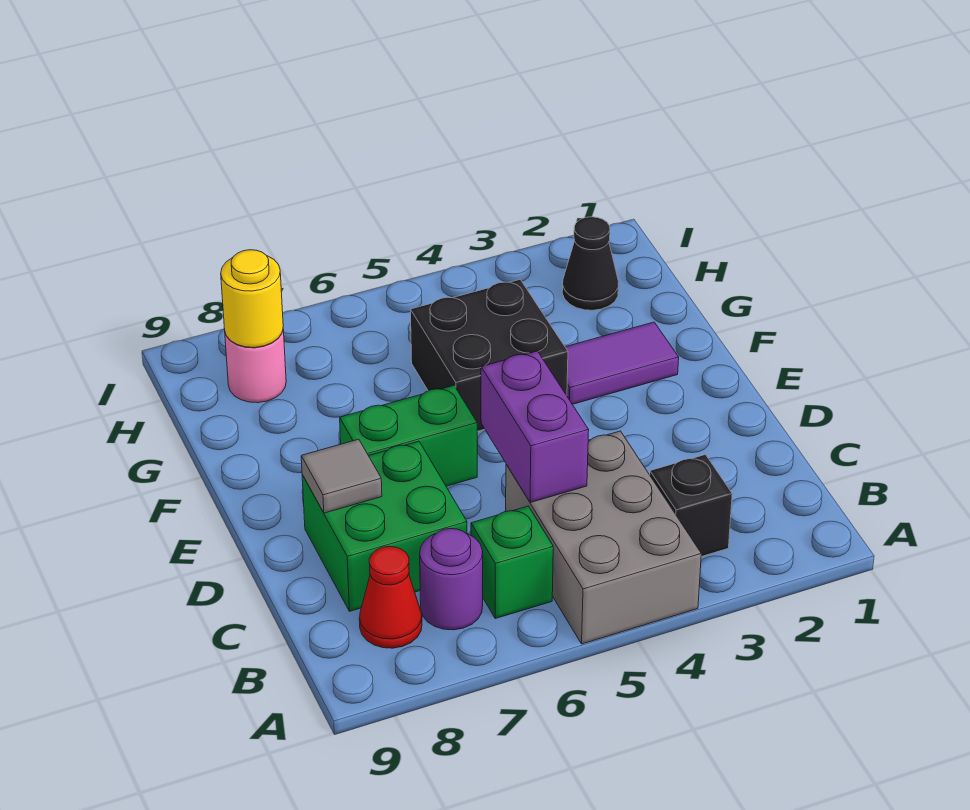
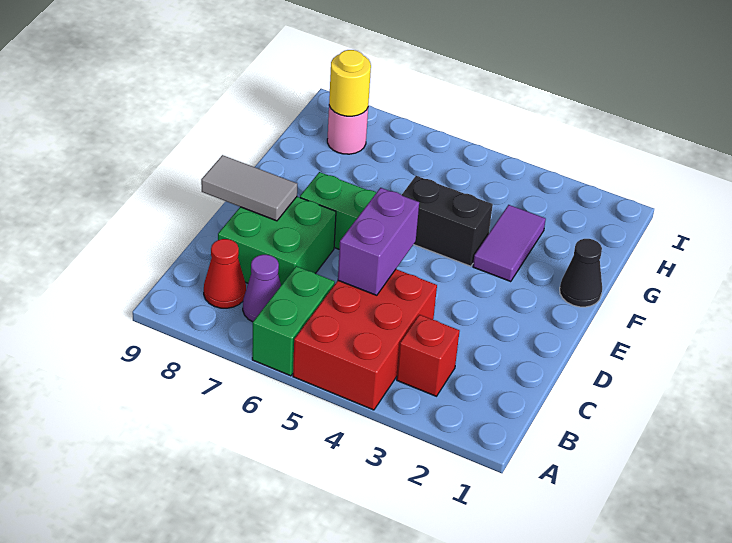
grey 2x3 brick [506,431,701,644] -> red 2x3 brick [293,269,437,410]
black 1x1 brick [650,455,732,557] -> red 1x1 brick [397,315,460,396]
green 1x1 brick [471,506,553,618] -> green 1x2 brick [252,266,335,376]
purple 1x1 round brick [420,529,483,630] -> purple 1x1 cone [243,255,281,322]
grey 1x1 tile [301,439,382,513] -> grey 1x2 tile [201,155,297,221]
purple 1x2 tile [565,322,679,404] -> purple 1x2 tile turned to [473,205,546,282]
black 2x2 brick [410,280,568,431] -> black 1x2 brick [402,176,493,266]
black 1x1 cone [562,217,619,310] -> black 1x1 cone moved to [560,239,602,307]

